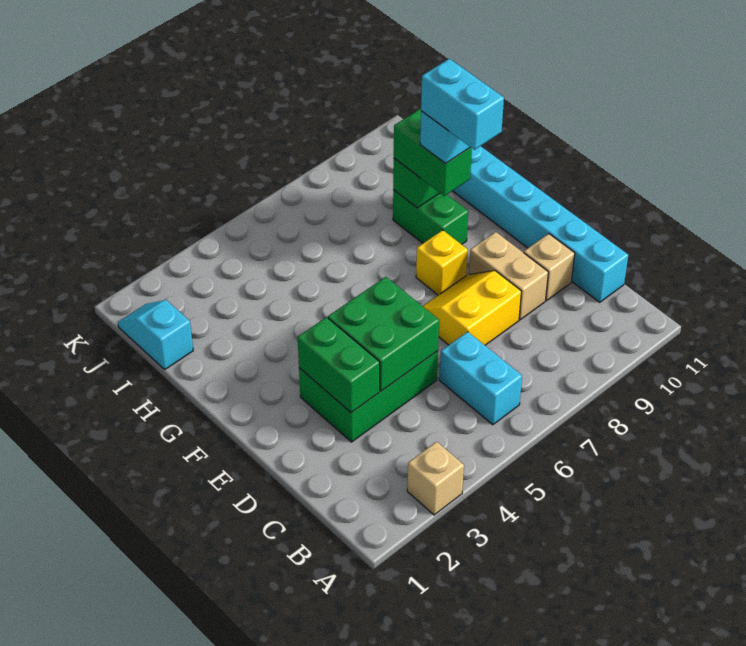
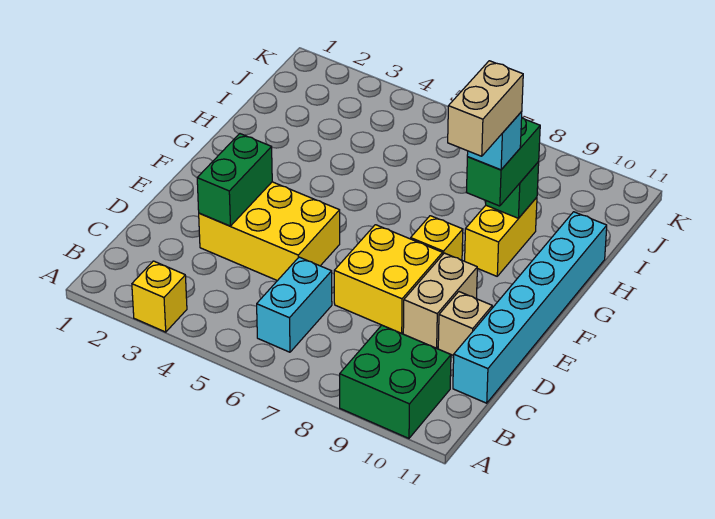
tan 1x1 brick [407,442,464,515] -> yellow 1x1 brick [132,261,187,332]
green 2x3 brick [299,351,438,442] -> yellow 2x3 brick [199,182,340,281]
green 2x2 brick [328,277,439,391] -> green 2x2 brick moved to [340,325,451,438]
yellow 2x2 slope [423,271,522,345] -> yellow 2x2 brick [334,225,443,333]
cyan 1x2 brick [421,59,504,150] -> tan 1x2 brick [448,61,523,156]
green 1x2 brick [393,190,468,244] -> yellow 1x2 brick [465,197,537,276]
cyan 1x2 slope [118,300,193,369] -> none

